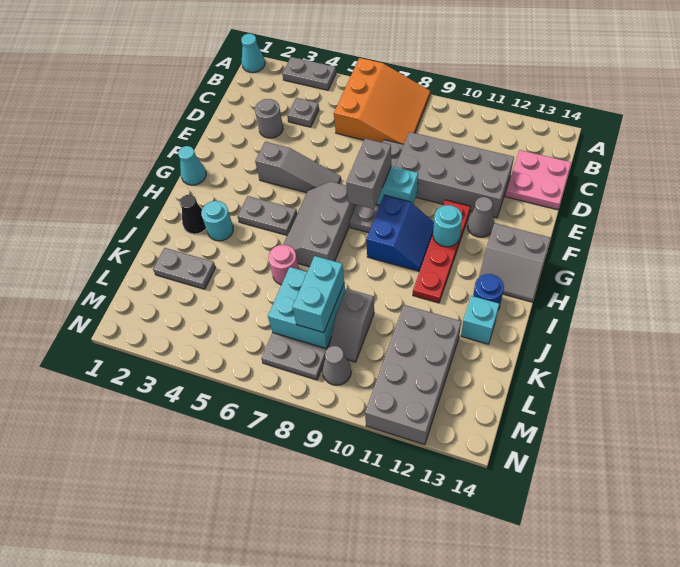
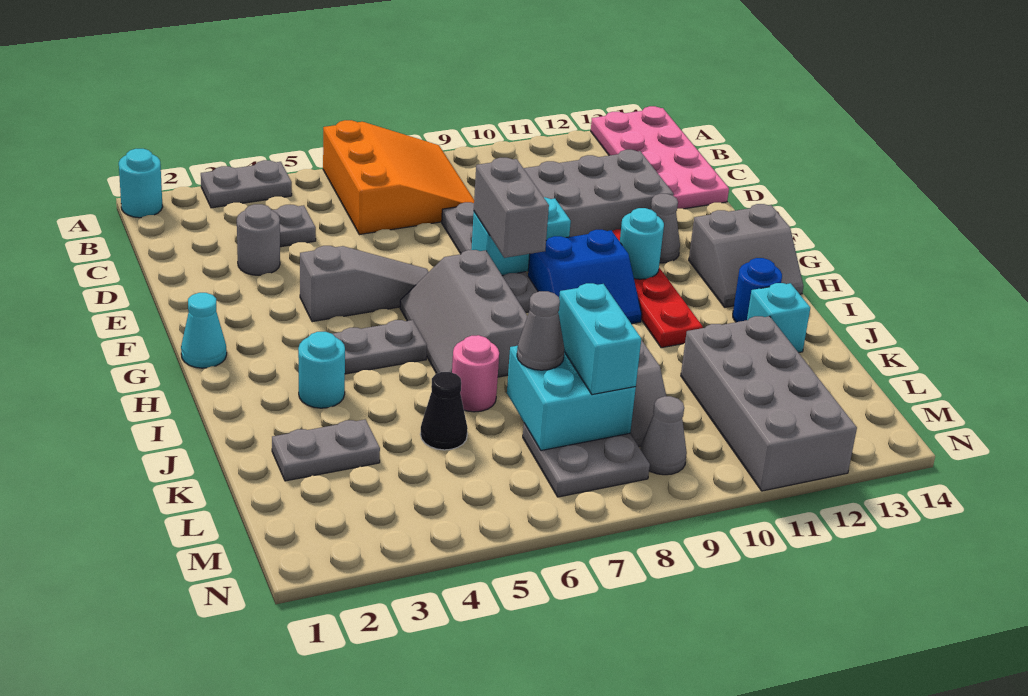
cyan 1x1 cone [241,34,265,73] -> cyan 1x1 round brick [119,149,163,218]
pink 2x2 plate [505,150,571,210] -> pink 2x4 plate [591,106,729,209]
blue 2x2 slope [366,195,434,271] -> blue 2x2 slope turned to [528,230,642,324]
black 1x1 cone [180,195,206,234] -> black 1x1 cone moved to [420,372,468,450]
none -> grey 1x1 cone [517,291,564,370]

